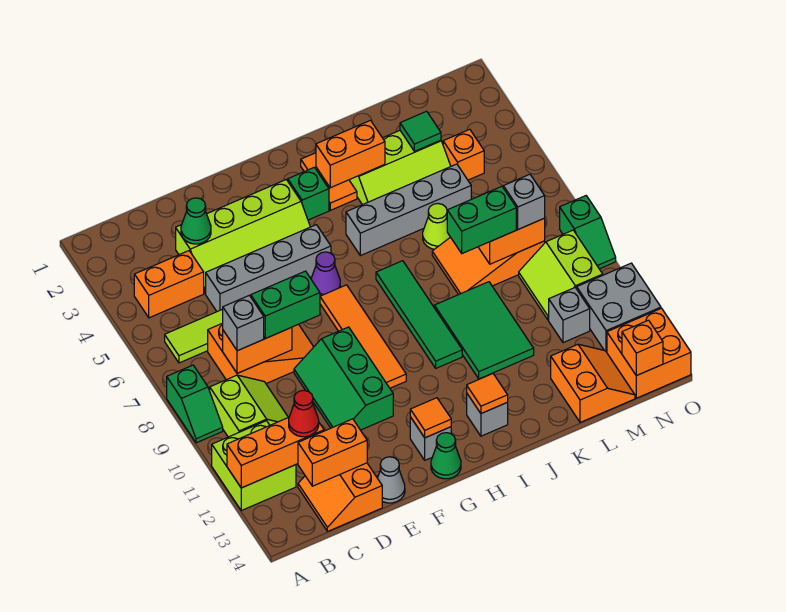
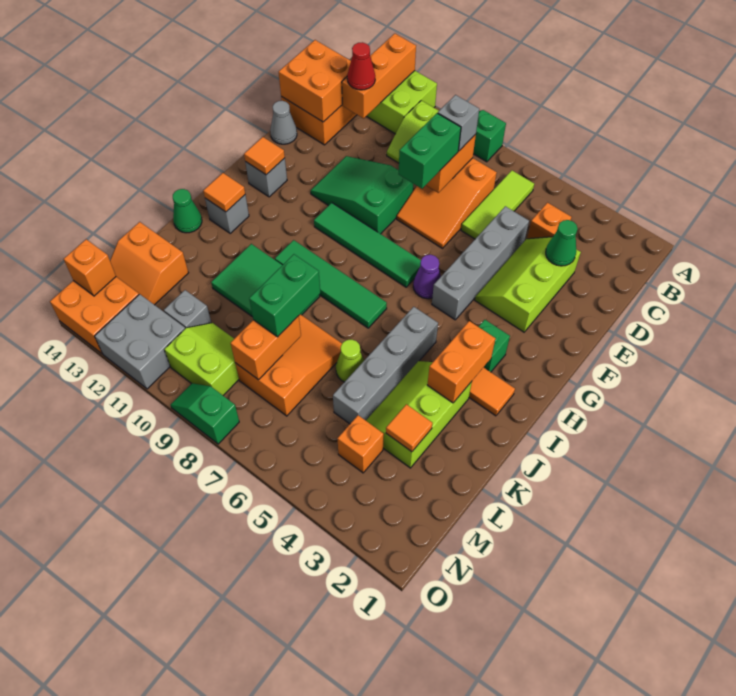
orange 1x2 brick [134,251,204,318] -> orange 1x1 brick [527,203,571,239]
orange 1x2 brick [298,419,367,486] -> orange 2x2 brick [279,40,351,122]
lime 2x4 slope [176,180,310,294] -> lime 2x3 slope [475,237,581,332]
green 2x3 slope [294,327,393,430] -> green 2x3 slope turned to [311,156,413,234]
orange 1x4 tile [320,285,406,388] -> green 1x4 tile [314,203,421,287]
green 1x1 cone [431,433,461,479] -> green 1x1 cone moved to [173,189,202,233]
green 1x1 tile [400,111,441,151] -> orange 1x1 tile [386,404,432,452]
grey 1x1 brick [503,174,545,229] -> none

